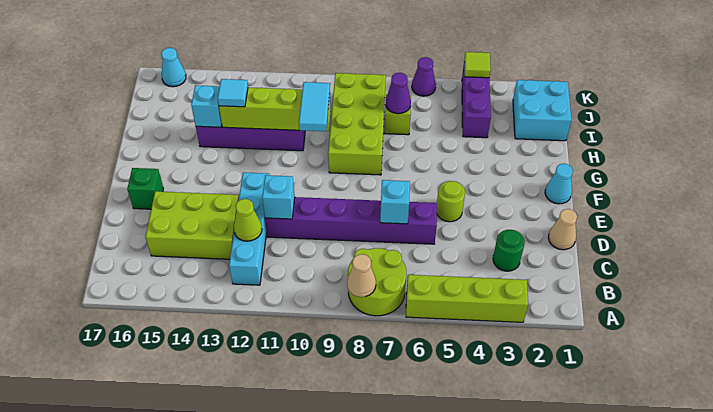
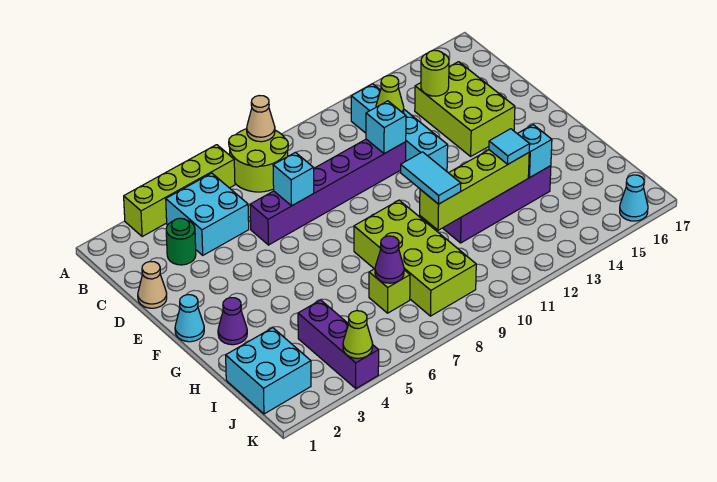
none -> cyan 2x2 brick [166,173,249,255]
lime 2x3 brick [146,191,239,259] -> lime 2x3 brick turned to [415,62,515,156]
lime 1x1 round brick [437,181,465,222] -> lime 1x1 round brick moved to [421,50,449,96]
green 1x1 brick [127,168,164,209] -> none
lime 1x1 tile [464,52,491,78] -> lime 1x1 cone [343,311,373,358]
purple 1x1 cone [412,57,436,96] -> purple 1x1 cone moved to [218,298,247,345]

